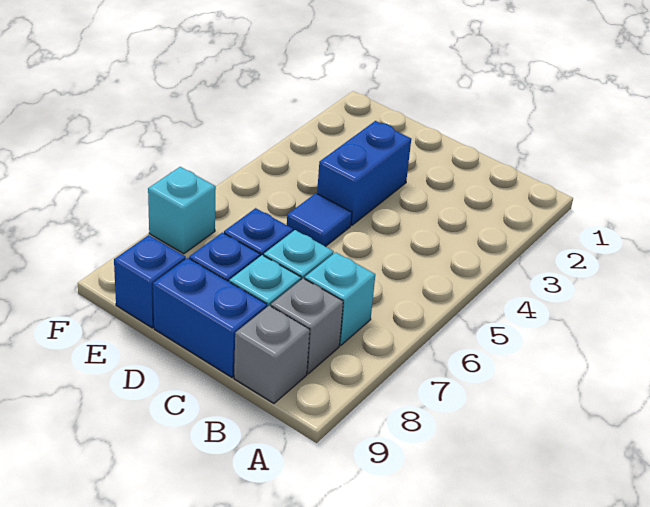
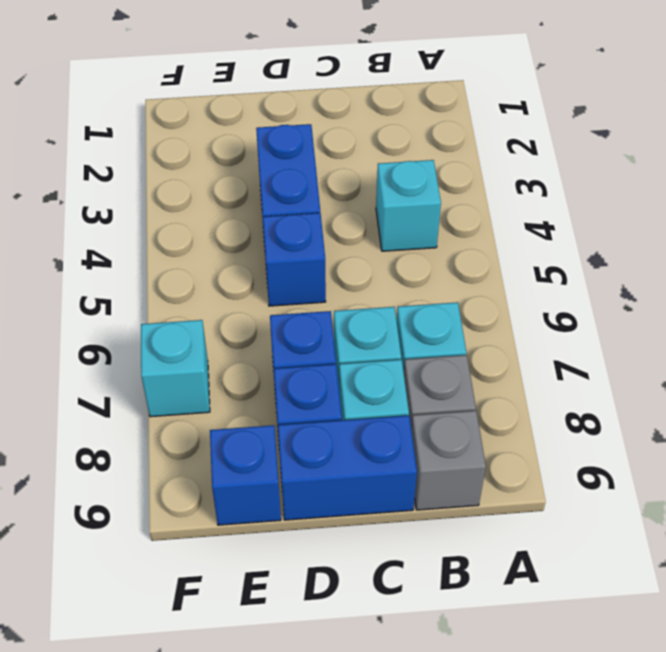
none -> cyan 1x1 brick [376,160,441,251]
blue 1x1 tile [287,193,352,247] -> blue 1x1 brick [263,213,326,306]

